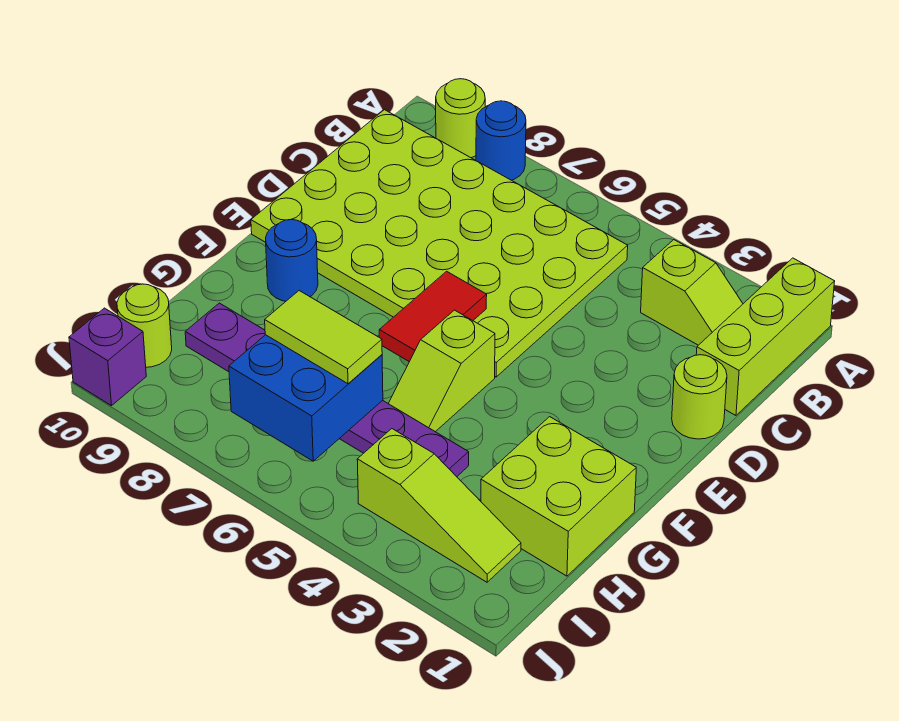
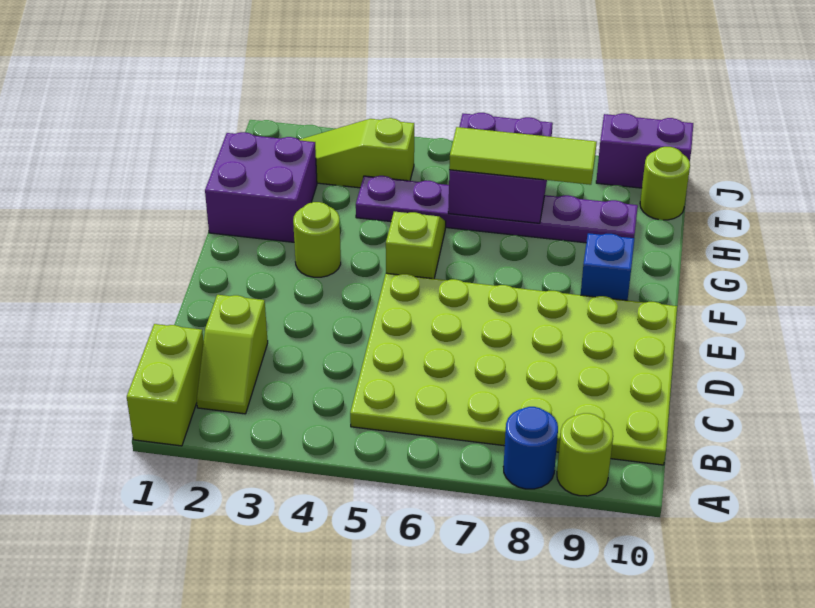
lime 1x3 brick [696,258,835,415] -> lime 1x2 brick [127,324,204,446]
lime 1x2 slope [641,240,743,345] -> lime 1x2 slope turned to [197,295,268,414]
lime 1x1 round brick [672,355,727,439] -> lime 1x1 round brick moved to [293,202,341,277]
red 1x2 tile [379,271,487,362] -> none
blue 1x1 round brick [266,220,318,301] -> blue 1x1 brick [581,233,635,300]
lime 2x2 brick [481,417,636,576] -> purple 2x2 brick [205,132,317,242]
blue 2x2 brick [229,335,383,461] -> purple 2x2 brick [448,113,553,223]
lime 1x2 tile [265,291,382,384] -> lime 1x3 tile [449,127,597,185]
purple 1x1 brick [69,308,146,406] -> purple 1x2 brick [596,113,693,188]

